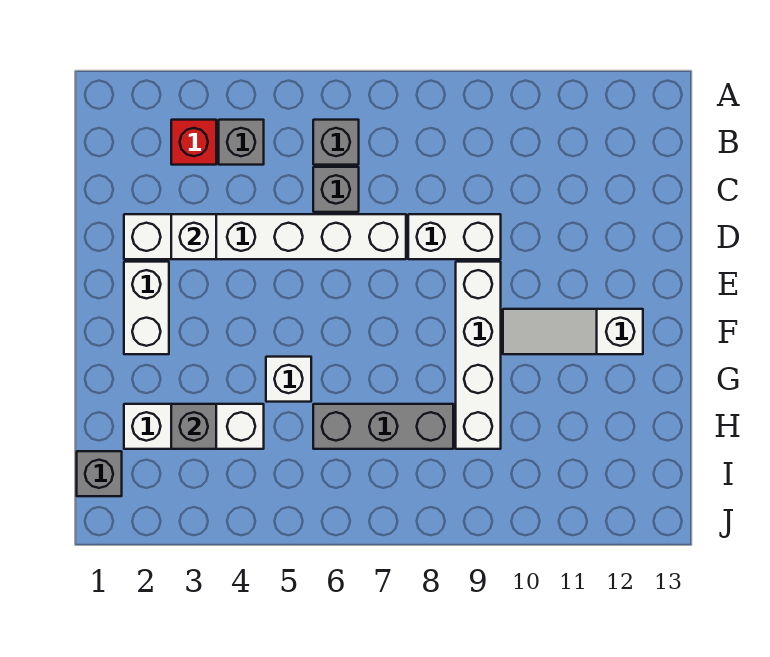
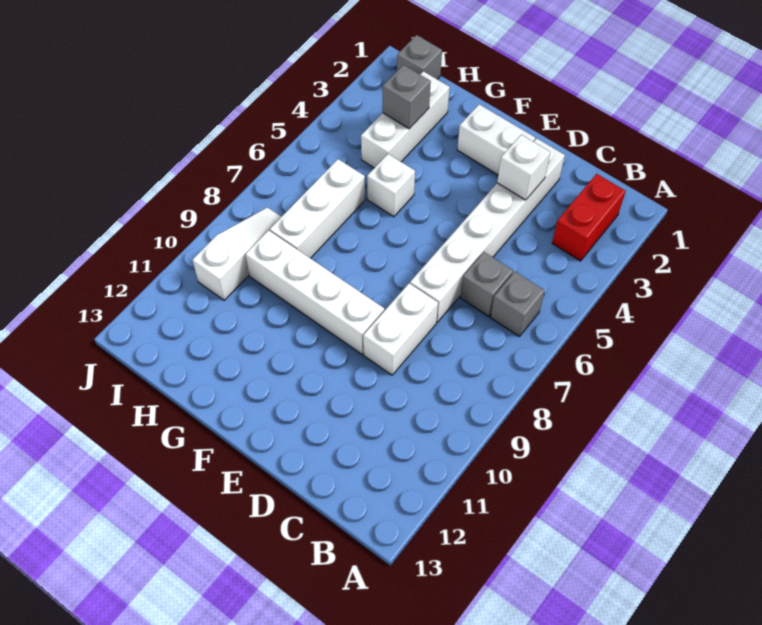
red 1x1 brick [171,120,216,165] -> red 1x2 brick [552,174,625,261]
grey 1x1 brick [219,120,264,165] -> none
white 1x3 slope [503,309,643,354] -> white 1x3 slope moved to [192,207,281,300]
grey 1x3 brick [313,404,453,449] -> white 1x3 brick [270,159,365,258]

